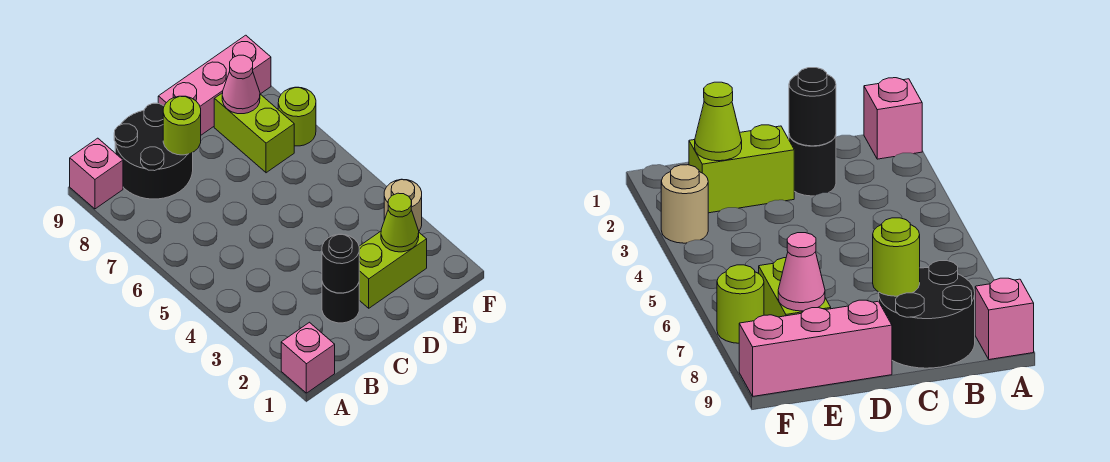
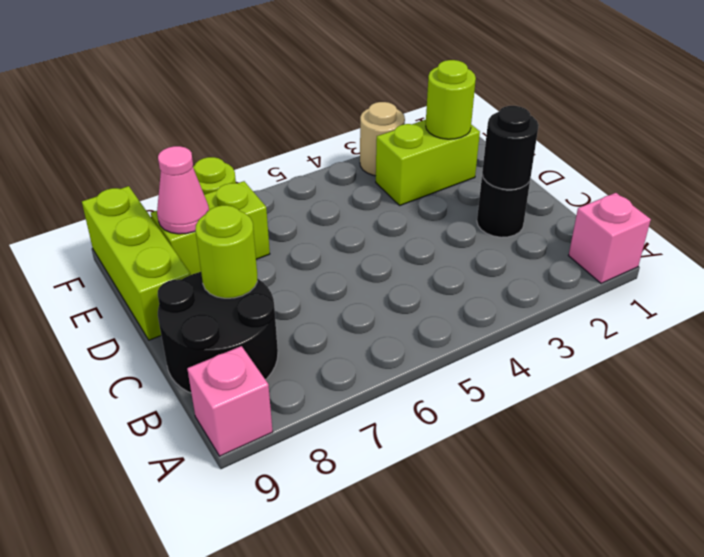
lime 1x2 brick [359,231,427,308] -> lime 1x2 brick turned to [376,120,480,205]
pink 1x3 brick [158,35,271,135] -> lime 1x3 brick [82,186,190,340]
lime 1x1 cone [381,193,419,252] -> lime 1x1 round brick [426,60,476,139]

